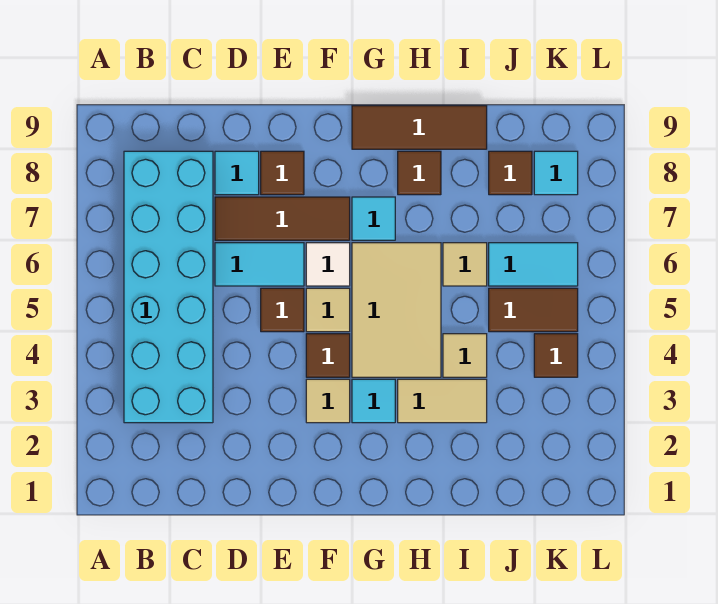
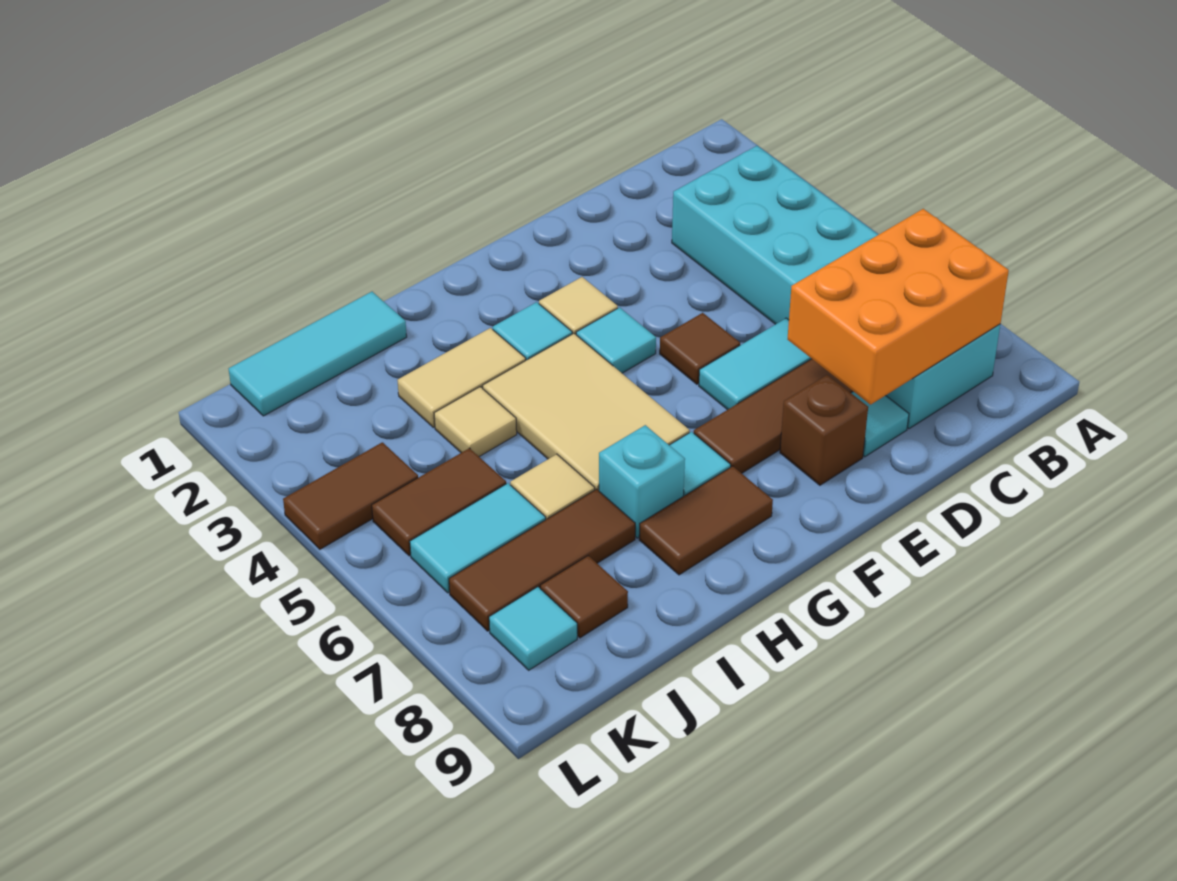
none -> orange 2x3 brick [787,209,1009,405]
brown 1x1 tile [261,151,304,195] -> brown 1x1 brick [780,375,868,485]
brown 1x1 tile [306,334,350,377] -> cyan 1x1 tile [576,308,656,373]
tan 1x1 tile [306,288,350,332] -> none
white 1x1 tile [306,243,350,286] -> none
brown 1x3 tile [352,106,487,149] -> brown 1x3 tile moved to [449,489,635,631]
none -> cyan 1x1 brick [599,425,685,538]
brown 1x1 tile [398,151,441,195] -> brown 1x2 tile [639,466,773,575]
none -> cyan 1x3 tile [229,292,407,416]
brown 1x1 tile [534,334,578,377] -> brown 1x2 tile [283,442,418,549]

